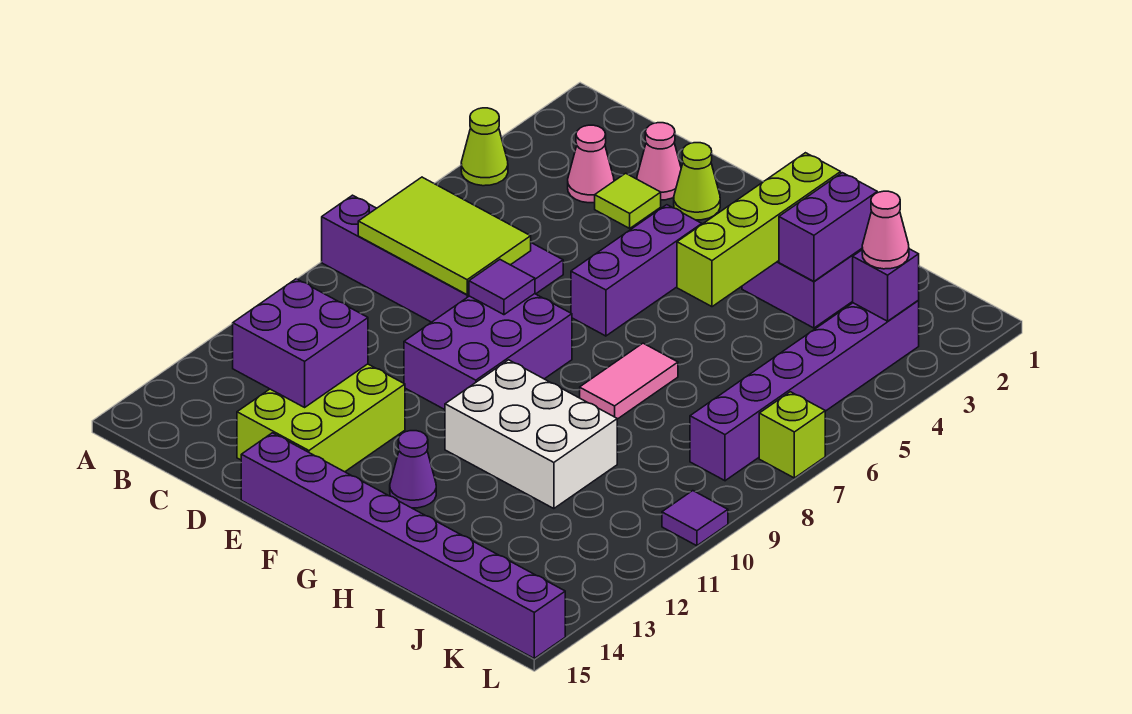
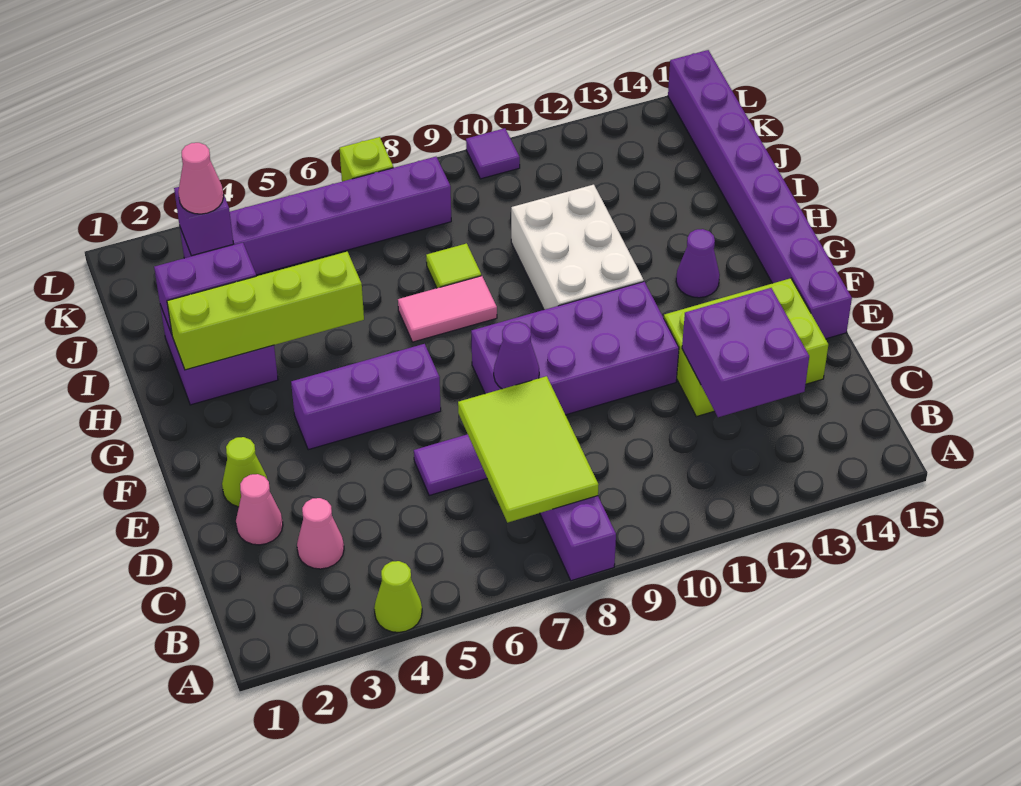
lime 1x1 tile [595,173,661,228] -> lime 1x1 tile moved to [426,243,481,288]
purple 2x3 brick [404,294,572,410] -> purple 2x4 brick [471,282,679,415]
purple 1x1 tile [469,260,535,315] -> purple 1x1 cone [494,322,539,389]

